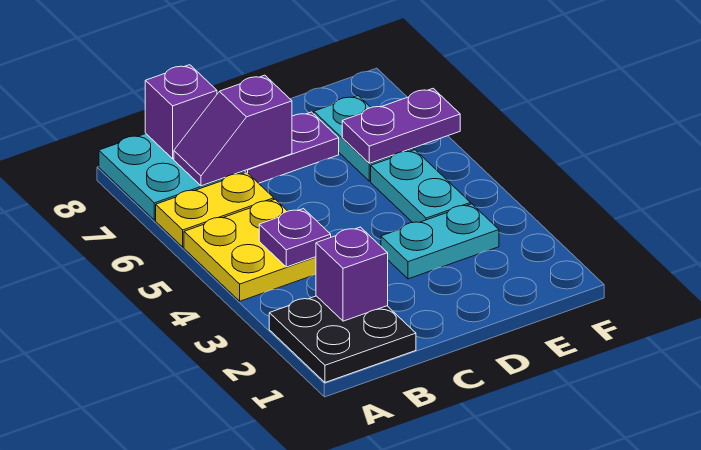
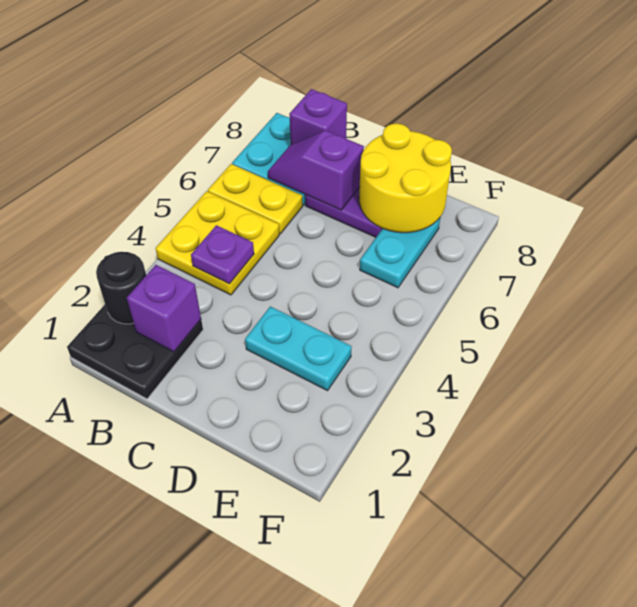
none -> black 1x1 round brick [96,252,146,324]
none -> yellow 2x2 round brick [359,123,452,233]
cyan 1x2 plate [371,150,471,222] -> none
purple 1x2 plate [342,89,460,163] -> none

